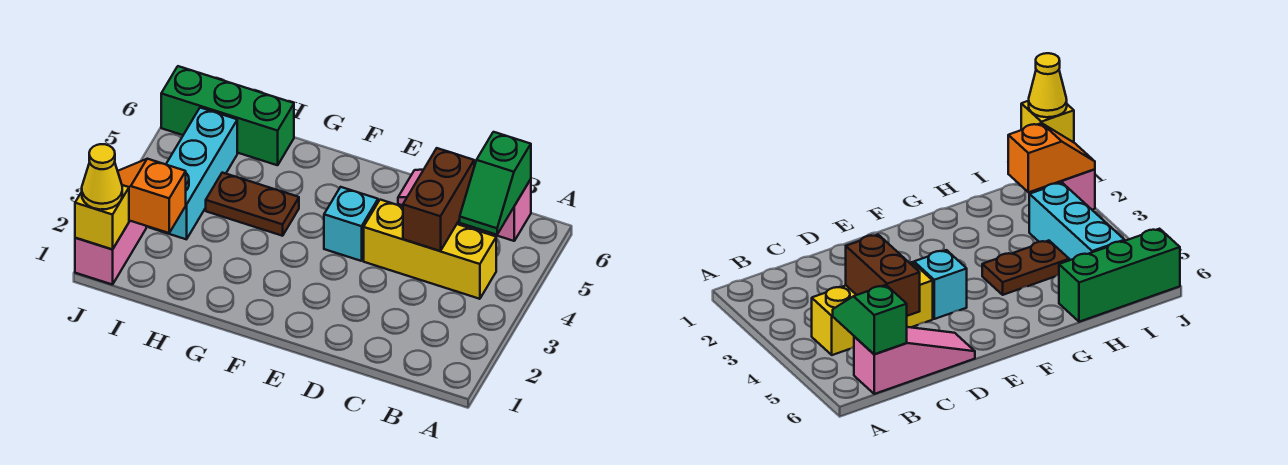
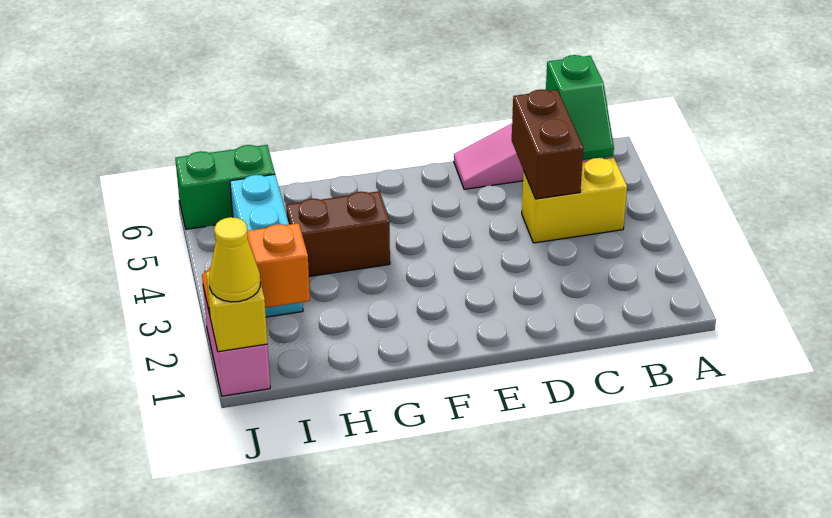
yellow 1x3 brick [364,200,496,299] -> yellow 1x2 brick [522,158,627,243]
cyan 1x1 brick [324,187,378,261] -> none
brown 1x2 plate [206,173,299,236] -> brown 1x2 brick [286,191,390,276]
green 1x3 brick [161,66,294,165] -> green 1x2 brick [175,145,275,229]

